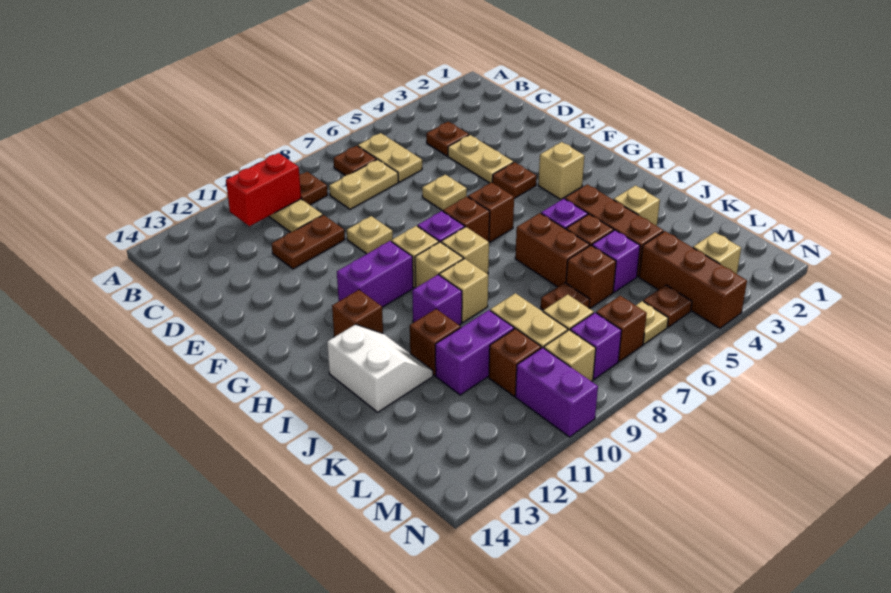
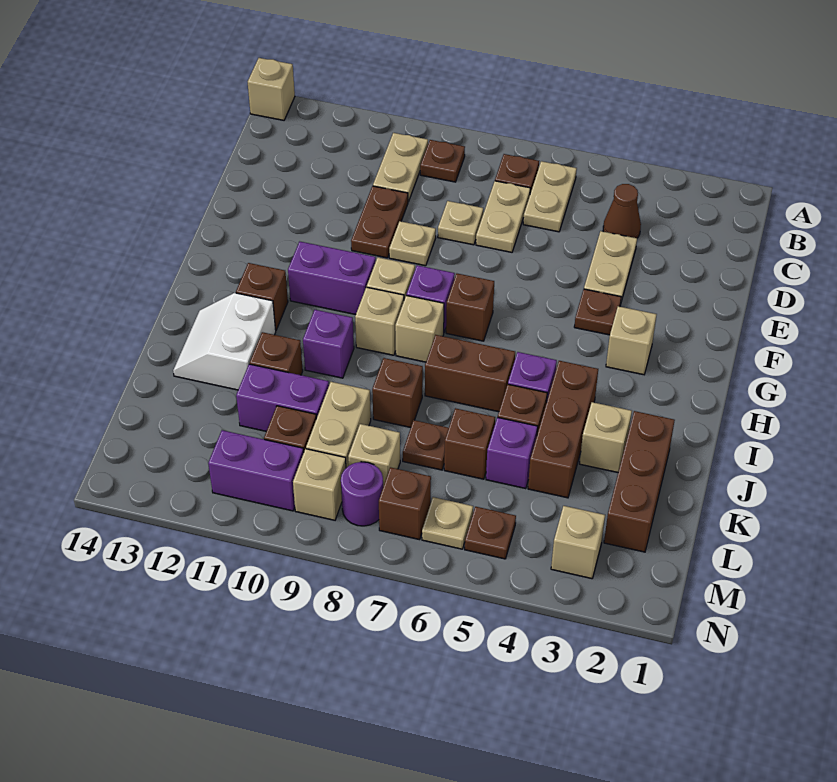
red 1x2 brick [226,153,301,226] -> none
brown 1x1 plate [426,122,469,156] -> brown 1x1 cone [603,184,641,238]
tan 1x2 plate [329,159,398,209] -> tan 1x2 plate turned to [476,181,530,252]
brown 1x2 plate [272,215,345,269] -> brown 1x2 plate turned to [351,186,408,258]
tan 1x1 plate [422,175,467,211] -> tan 1x1 plate moved to [438,201,483,245]
brown 1x1 brick [468,182,514,242] -> brown 1x1 brick moved to [372,358,423,428]
brown 1x2 brick [515,213,590,287] -> brown 1x2 brick turned to [425,335,515,412]
tan 1x1 brick [439,258,488,322] -> tan 1x1 brick moved to [248,58,295,120]
white 2x2 slope [327,324,433,412] -> white 2x2 slope turned to [173,293,276,390]
brown 1x3 brick [639,231,747,328] -> brown 1x3 brick moved to [604,411,675,552]
purple 1x1 brick [570,313,622,379] -> purple 1x1 round brick [341,462,383,526]
purple 1x2 brick [515,348,598,437] -> purple 1x2 brick turned to [208,430,304,511]

